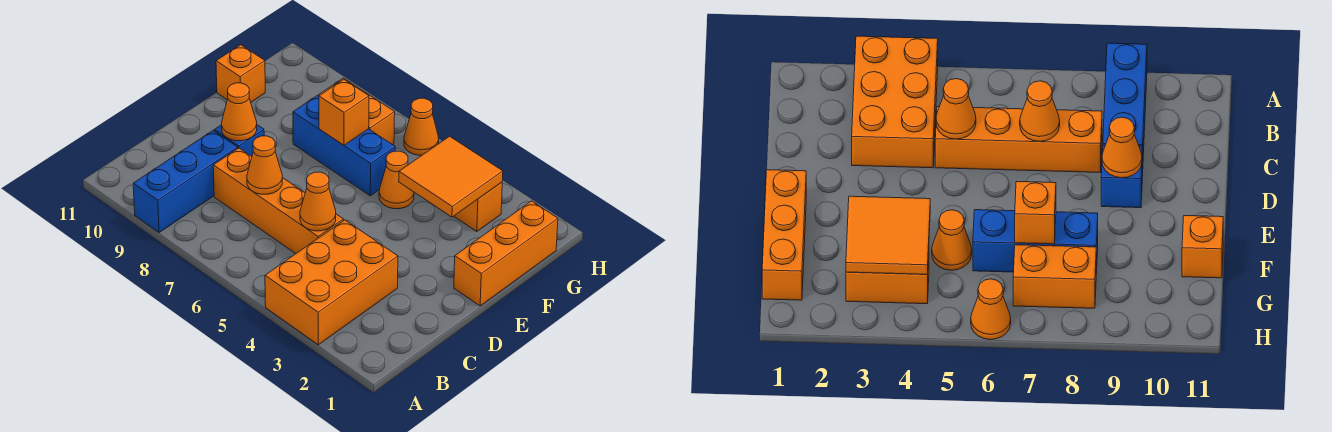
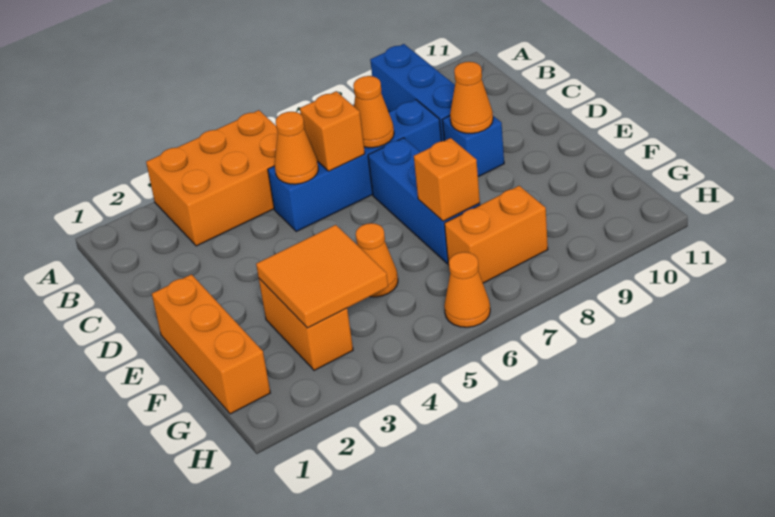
orange 2x3 brick [265,220,398,345] -> orange 2x3 brick turned to [146,110,278,246]
orange 1x4 brick [213,148,343,253] -> blue 1x4 brick [268,100,441,231]
blue 1x3 brick [293,95,395,196] -> blue 1x3 brick turned to [368,138,480,264]
orange 1x1 brick [216,45,265,102] -> orange 1x1 brick moved to [300,91,365,171]
orange 1x2 brick [454,182,502,232] -> orange 1x2 brick turned to [259,279,353,371]

